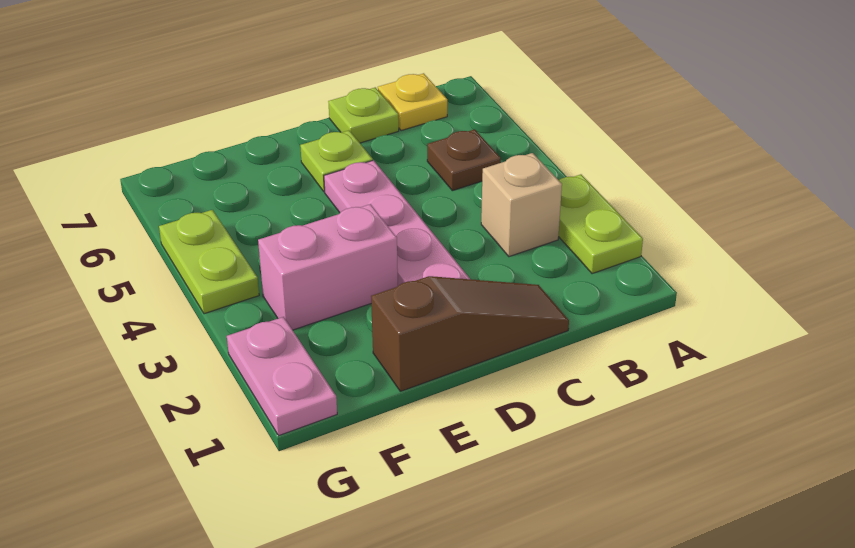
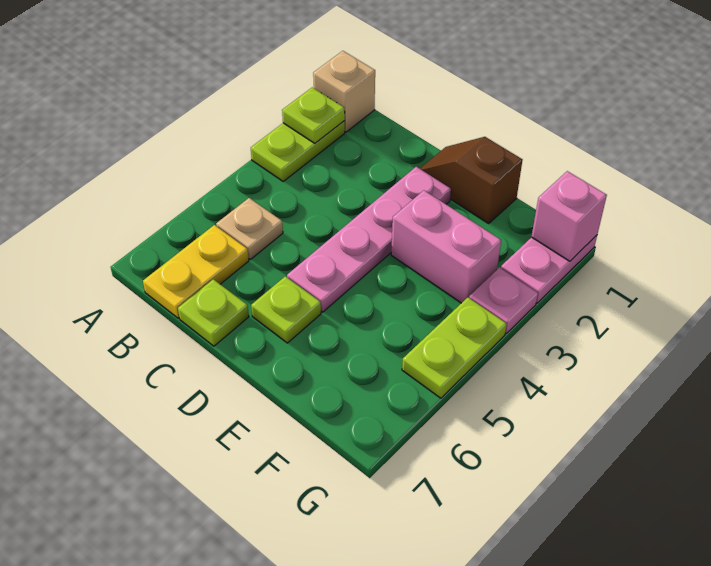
none -> lime 1x1 plate [282,87,345,143]
tan 1x1 brick [481,153,562,257] -> tan 1x1 brick moved to [313,51,375,132]
brown 1x1 plate [427,129,501,191] -> tan 1x1 plate [216,198,283,259]
yellow 1x1 plate [378,73,447,131] -> yellow 1x2 plate [143,225,249,318]
brown 1x3 slope [371,276,569,391] -> brown 1x2 slope [420,137,522,223]
none -> pink 1x1 brick [531,171,607,261]
none -> pink 1x1 plate [469,268,538,333]

